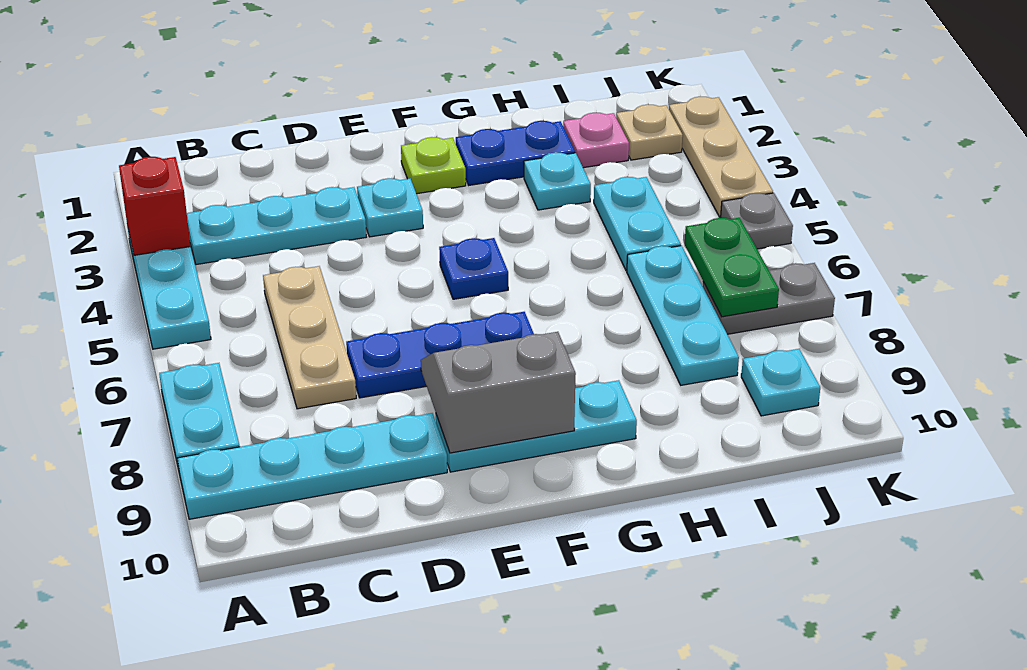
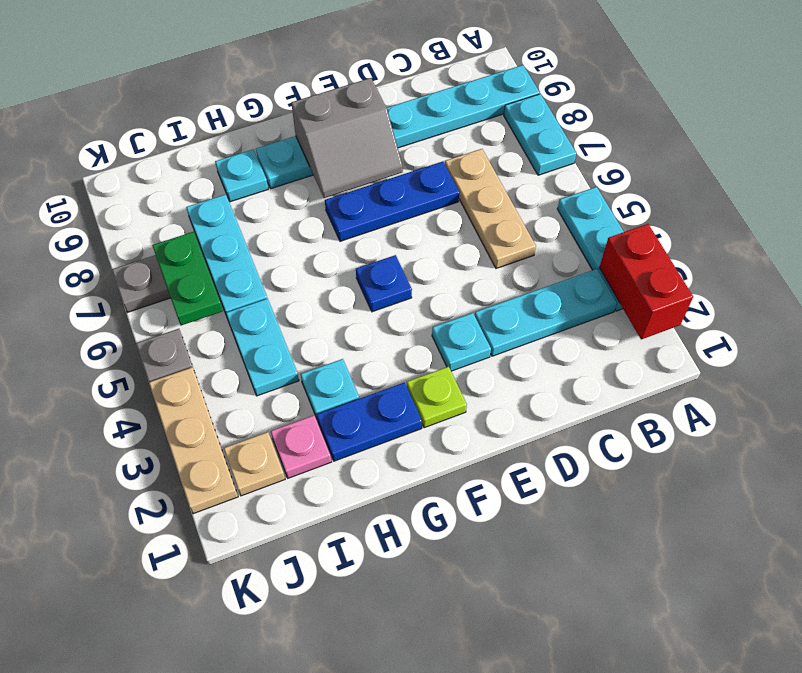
red 1x1 brick [119,157,191,255] -> red 1x2 brick [599,224,693,339]
cyan 1x1 plate [741,349,820,416] -> cyan 1x1 plate moved to [215,149,268,202]

